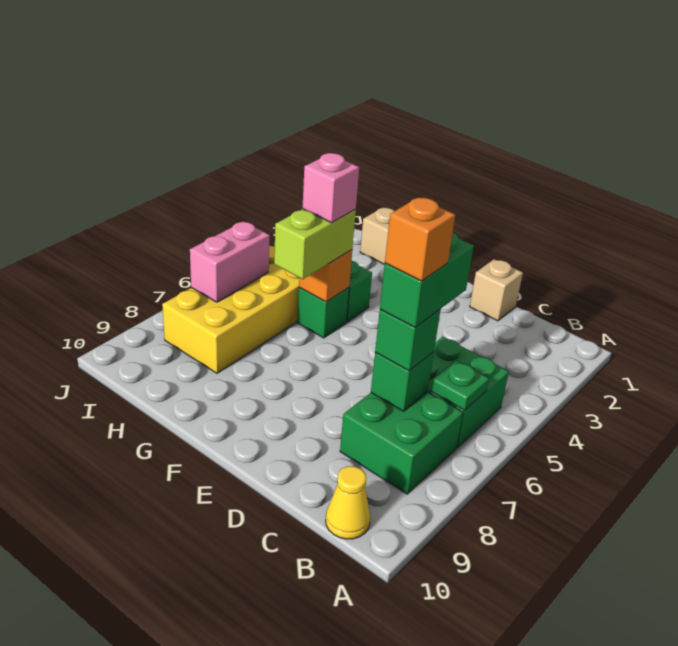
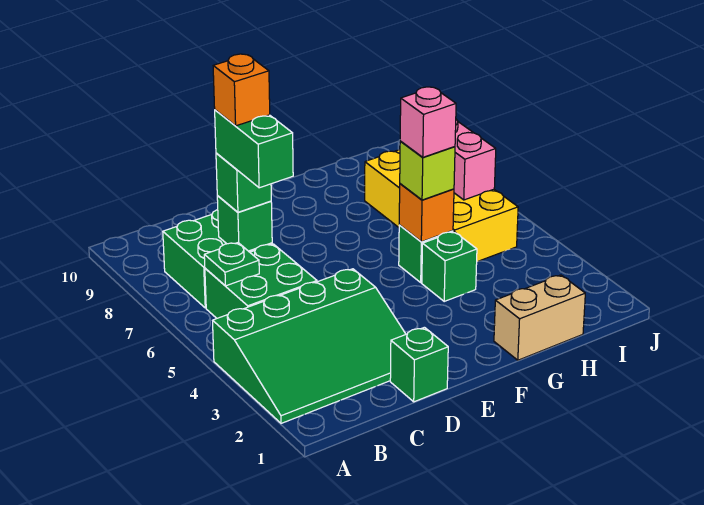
none -> green 3x4 slope [213,269,406,423]
yellow 1x1 cone [326,466,370,539] -> none
tan 1x1 brick [470,259,523,321] -> green 1x1 brick [390,327,448,402]
lime 1x2 brick [274,209,356,279] -> lime 1x1 brick [400,141,455,200]

